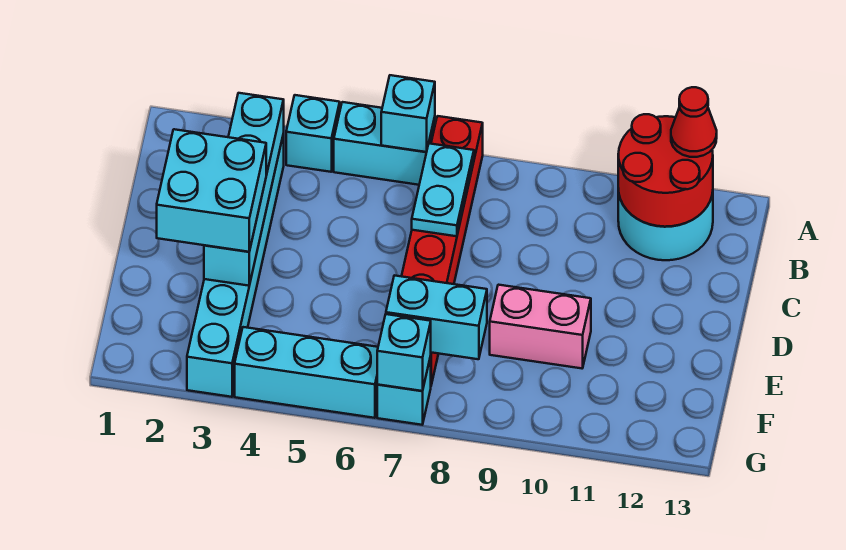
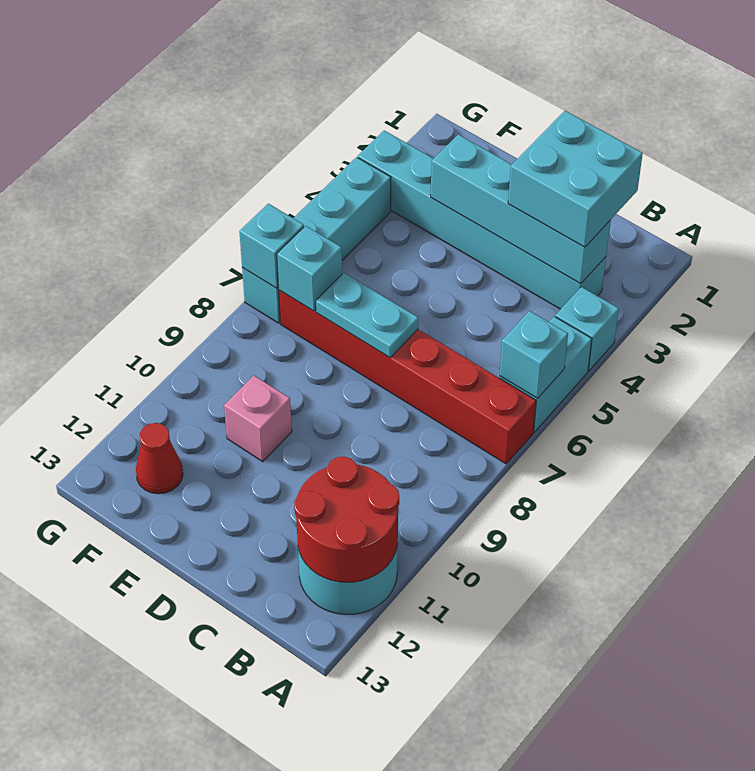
red 1x1 cone [671,87,717,157] -> red 1x1 cone moved to [136,423,183,494]
cyan 1x2 plate [412,143,474,236] -> cyan 1x2 plate moved to [316,273,418,357]
cyan 2x2 brick [157,129,266,252] -> cyan 2x2 brick moved to [508,111,643,247]
pink 1x2 brick [490,285,591,368] -> pink 1x1 brick [224,376,292,462]
cyan 1x2 brick [386,275,487,359] -> cyan 1x1 brick [277,226,342,311]

